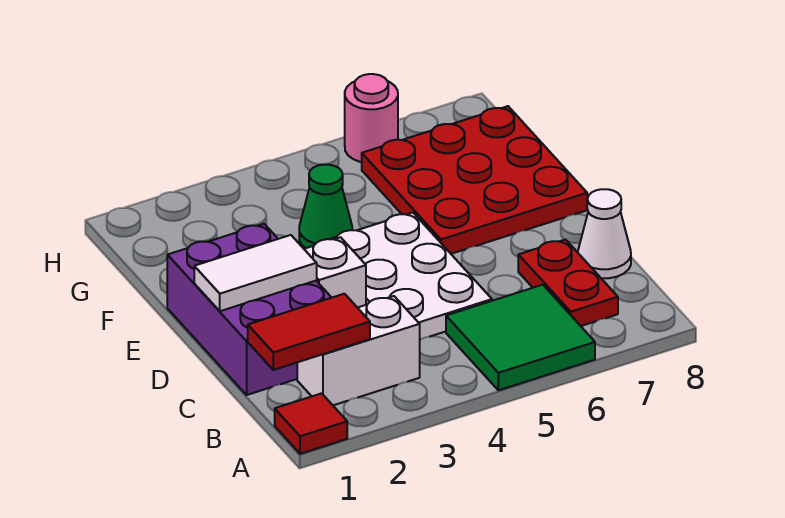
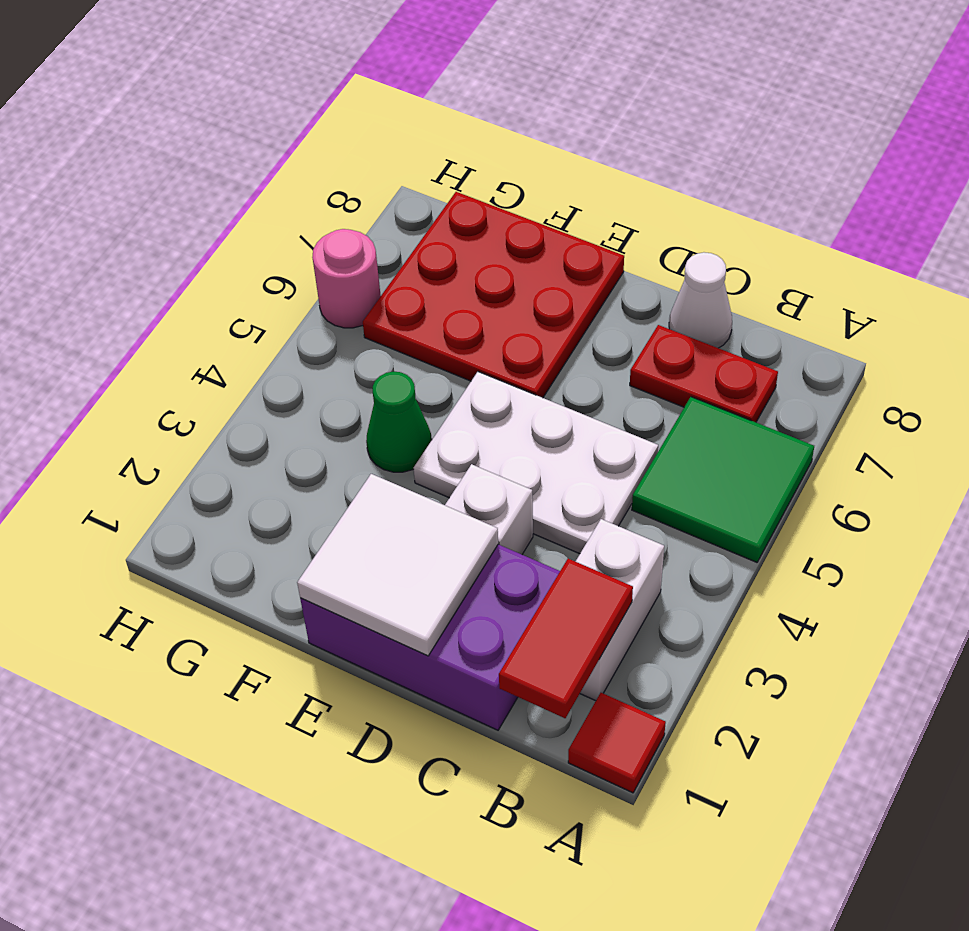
white 1x2 tile [194,235,317,311] -> white 2x2 tile [297,474,498,656]

